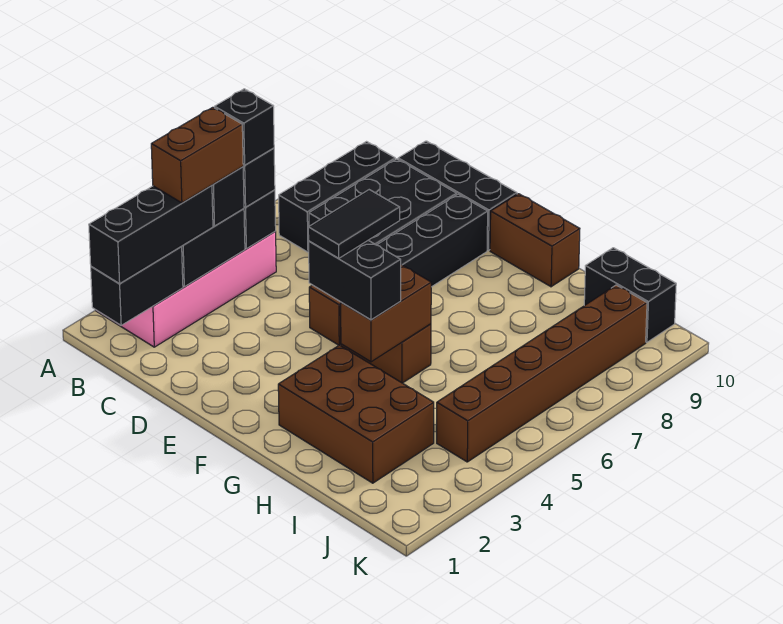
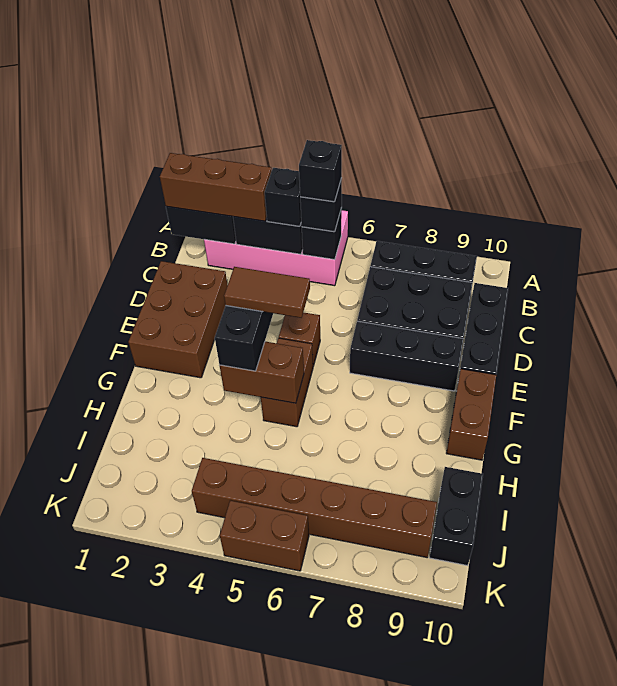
black 1x3 brick [89,185,213,284] -> brown 1x3 brick [160,153,271,221]
brown 1x2 brick [151,107,243,203] -> brown 1x2 brick moved to [220,500,309,571]
black 1x2 tile [308,190,400,258] -> brown 1x2 tile [224,267,310,318]
brown 2x3 brick [278,345,434,483] -> brown 2x3 brick moved to [128,261,228,378]

